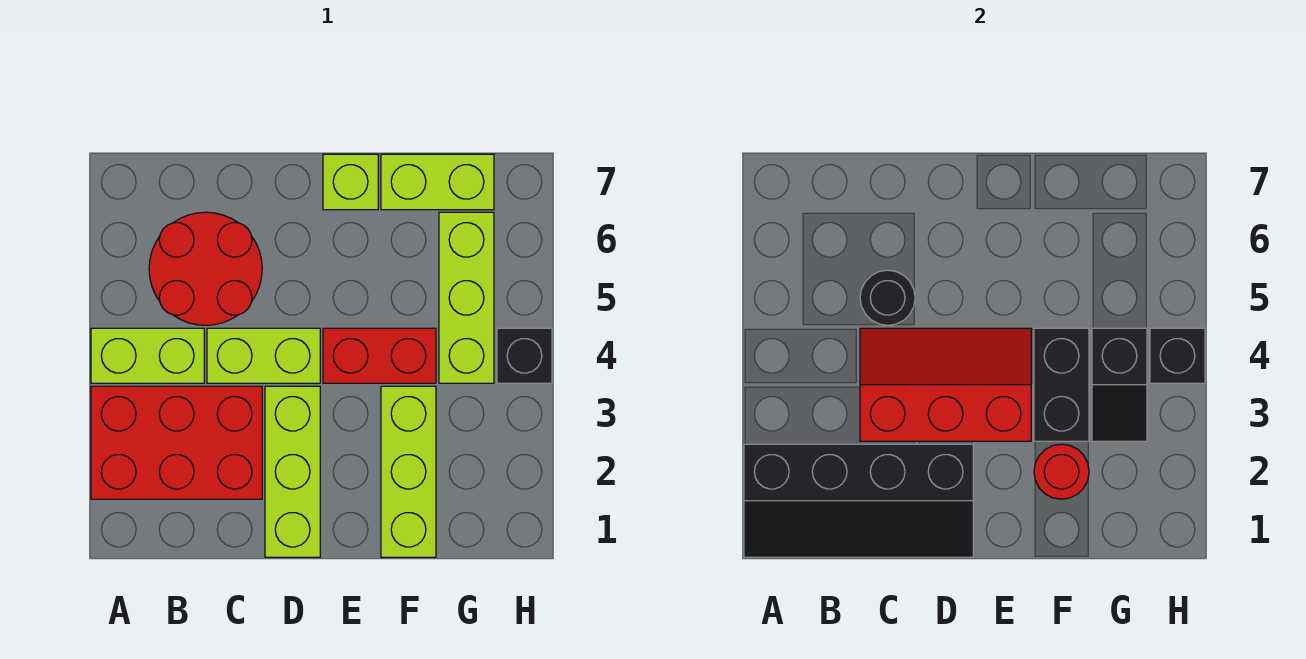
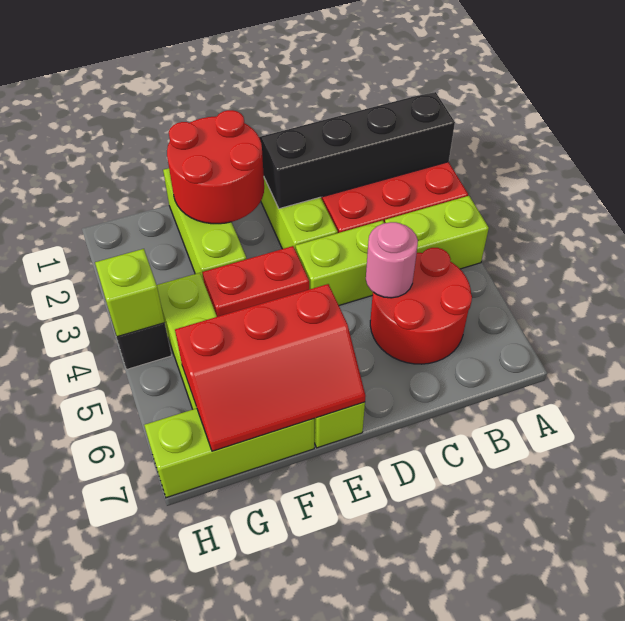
red 2x3 slope [860,328,1031,441] -> red 2x3 slope moved to [175,284,366,451]
black 1x1 round brick [860,270,915,325] -> pink 1x1 round brick [366,222,418,298]
red 1x1 round brick [1034,444,1089,499] -> red 2x2 round brick [167,110,264,224]
black 1x2 brick [1034,328,1089,441] -> none
lime 1x2 brick [381,154,494,210] -> lime 1x3 brick [144,408,314,498]
black 1x2 slope [1092,328,1147,441] -> none
black 1x1 brick [1150,328,1205,383] -> lime 1x1 brick [95,249,165,337]

